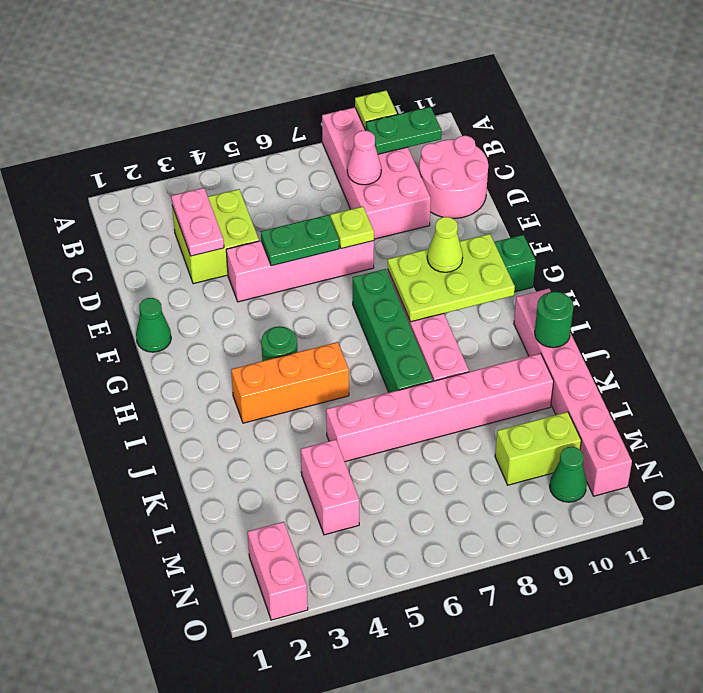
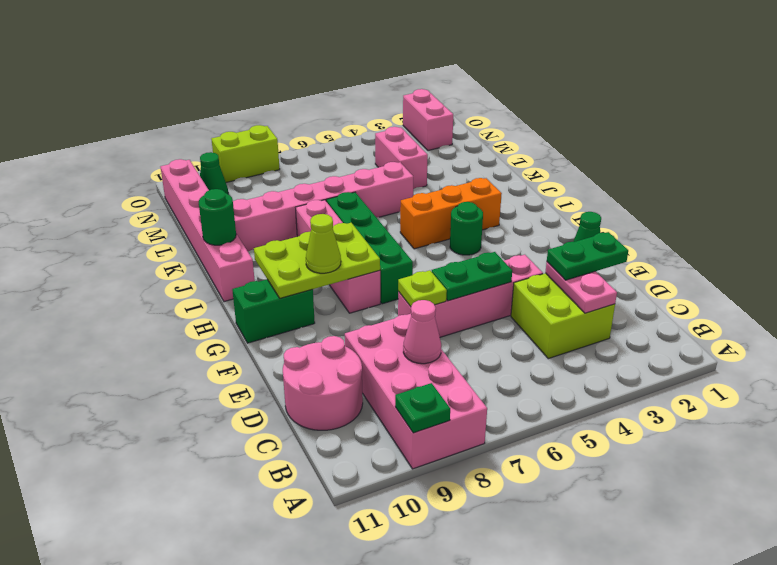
lime 1x1 plate [355,91,397,130] -> green 1x1 plate [395,383,450,433]
green 1x2 plate [366,107,442,154] -> green 1x2 plate moved to [547,232,628,280]
lime 1x2 brick [495,412,581,485] -> lime 1x2 brick moved to [211,125,280,182]

